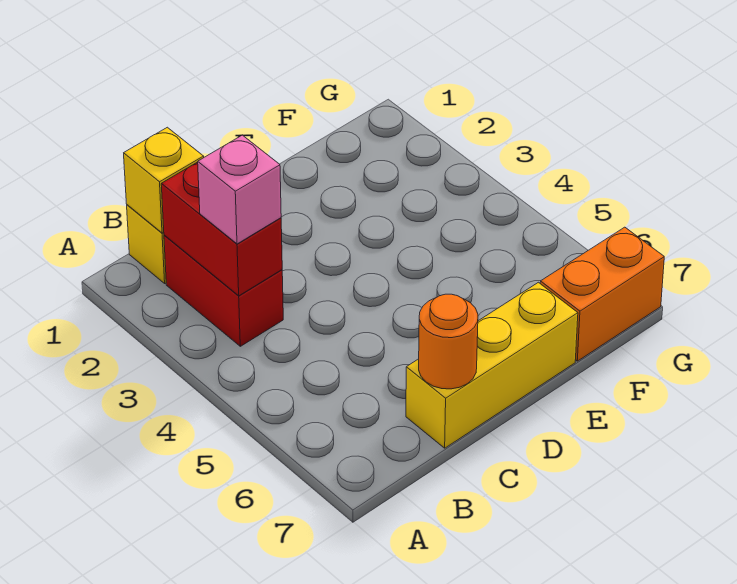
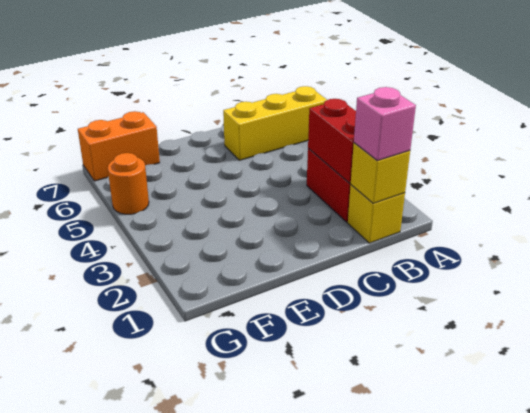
pink 1x1 brick [198,135,281,244] -> pink 1x1 brick moved to [354,87,416,161]
yellow 1x3 brick [406,282,578,448] -> yellow 1x3 brick moved to [223,86,327,160]
orange 1x1 round brick [419,294,478,389] -> orange 1x1 round brick moved to [108,153,149,214]

